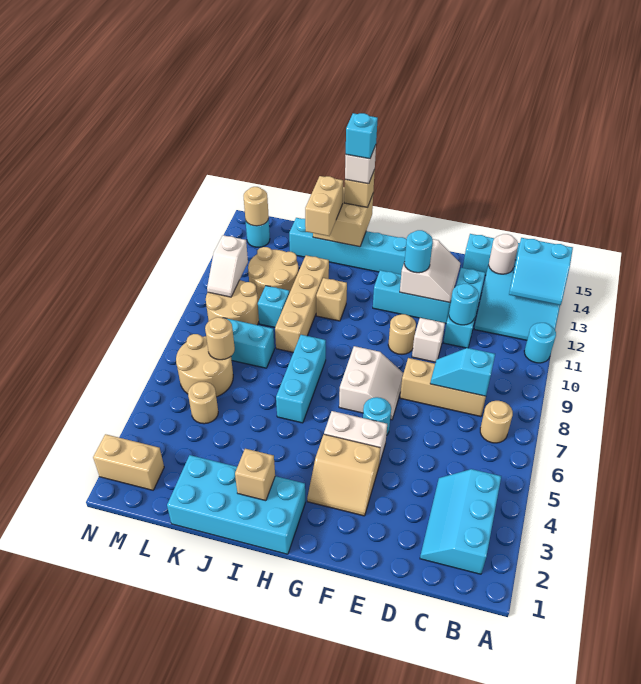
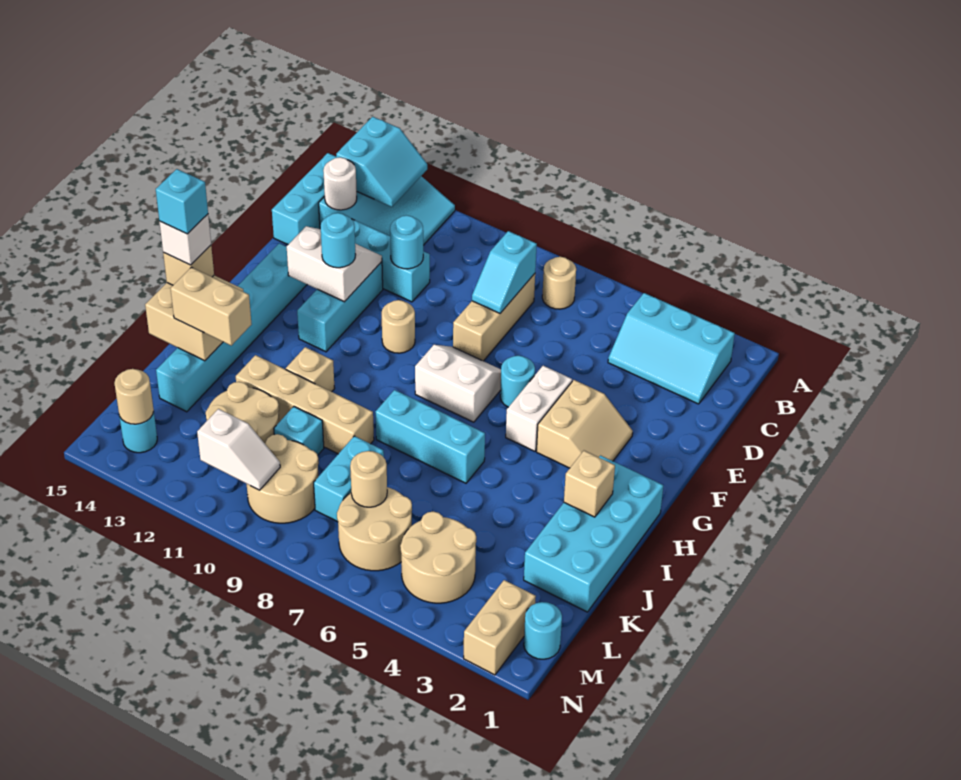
cyan 1x1 round brick [524,323,556,363] -> cyan 1x1 round brick moved to [524,602,562,659]
white 1x1 brick [412,318,445,362] -> none
tan 1x1 round brick [188,382,218,424] -> tan 2x2 round brick [400,512,476,603]

